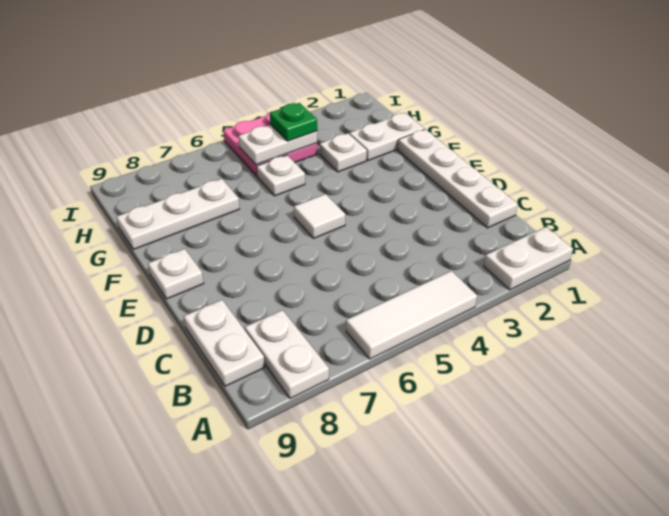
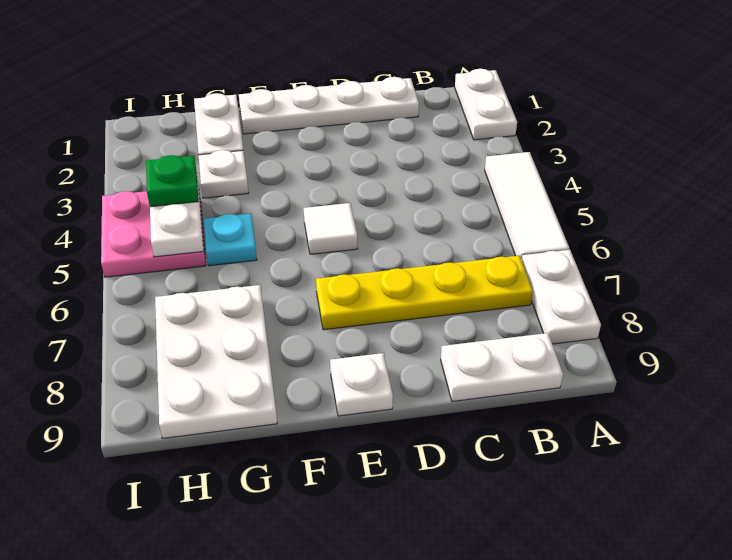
white 1x2 plate [245,310,329,398] -> white 1x2 plate turned to [522,250,601,344]
none -> yellow 1x4 plate [316,255,533,330]
white 1x1 plate [257,155,305,196] -> cyan 1x1 plate [204,213,257,266]
white 1x3 plate [117,179,239,249] -> white 2x3 plate [155,285,277,438]

